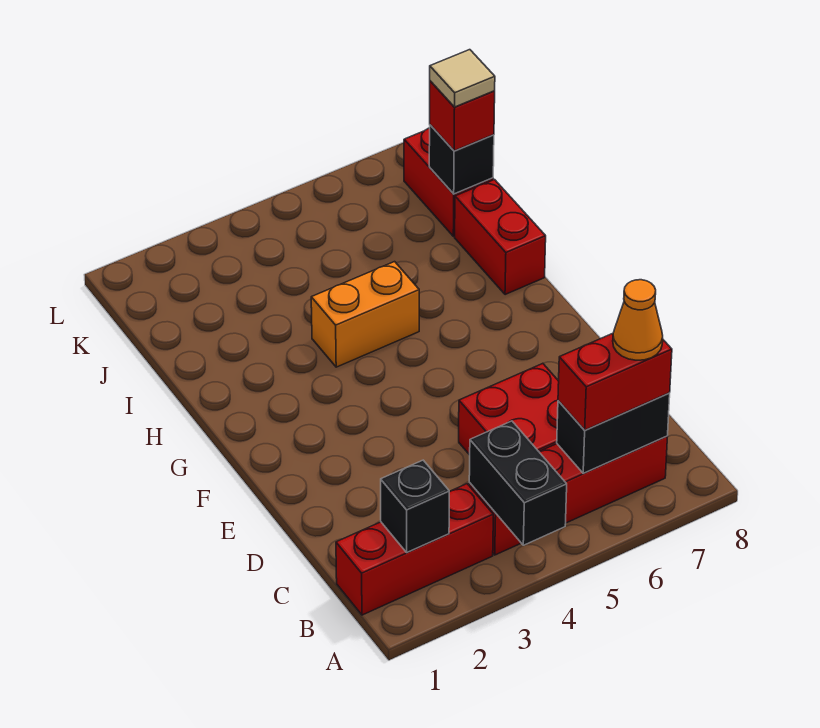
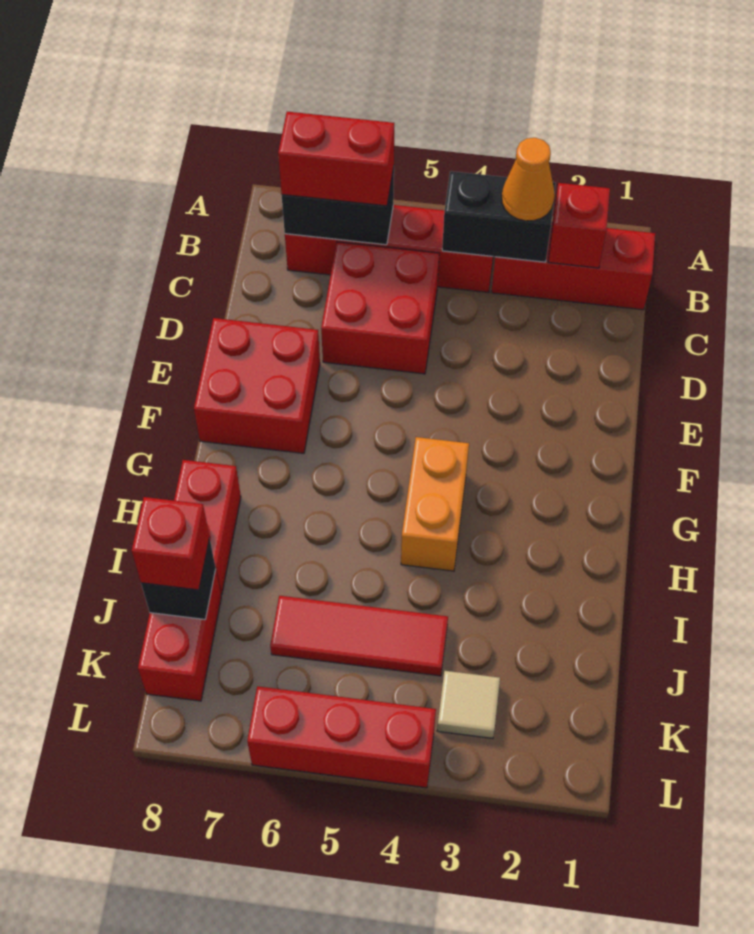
black 1x2 brick [469,421,567,545] -> black 1x2 brick turned to [442,171,556,262]
black 1x1 brick [381,460,449,553] -> red 1x1 brick [548,183,610,268]
orange 1x1 cone [613,280,663,360] -> orange 1x1 cone moved to [502,138,555,221]
none -> red 2x2 brick [194,318,320,453]
orange 1x2 brick [311,262,419,367] -> orange 1x2 brick turned to [401,437,469,571]
none -> red 1x3 tile [270,596,448,676]
tan 1x1 tile [430,50,495,107] -> tan 1x1 tile moved to [437,671,500,738]
none -> red 1x3 brick [247,686,436,788]

